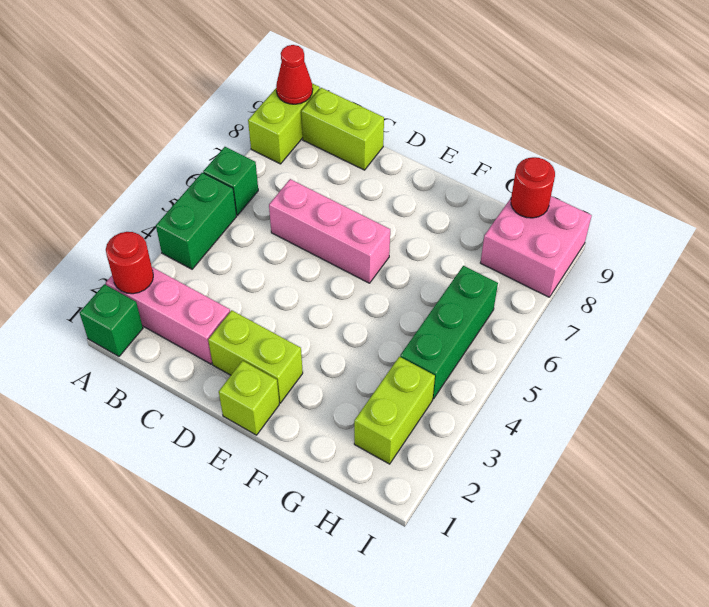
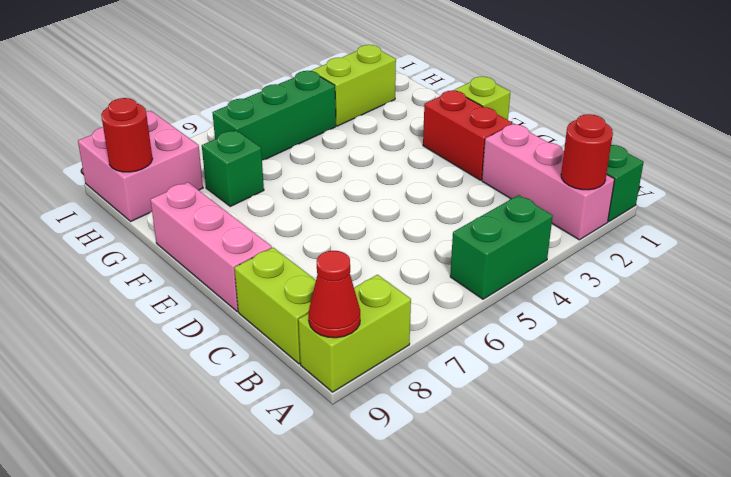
green 1x1 brick [203,147,258,215] -> green 1x1 brick moved to [202,130,264,206]
pink 1x3 brick [269,179,390,283] -> pink 1x3 brick moved to [150,182,272,312]
lime 1x2 brick [208,310,303,403] -> red 1x2 brick [423,90,512,180]

